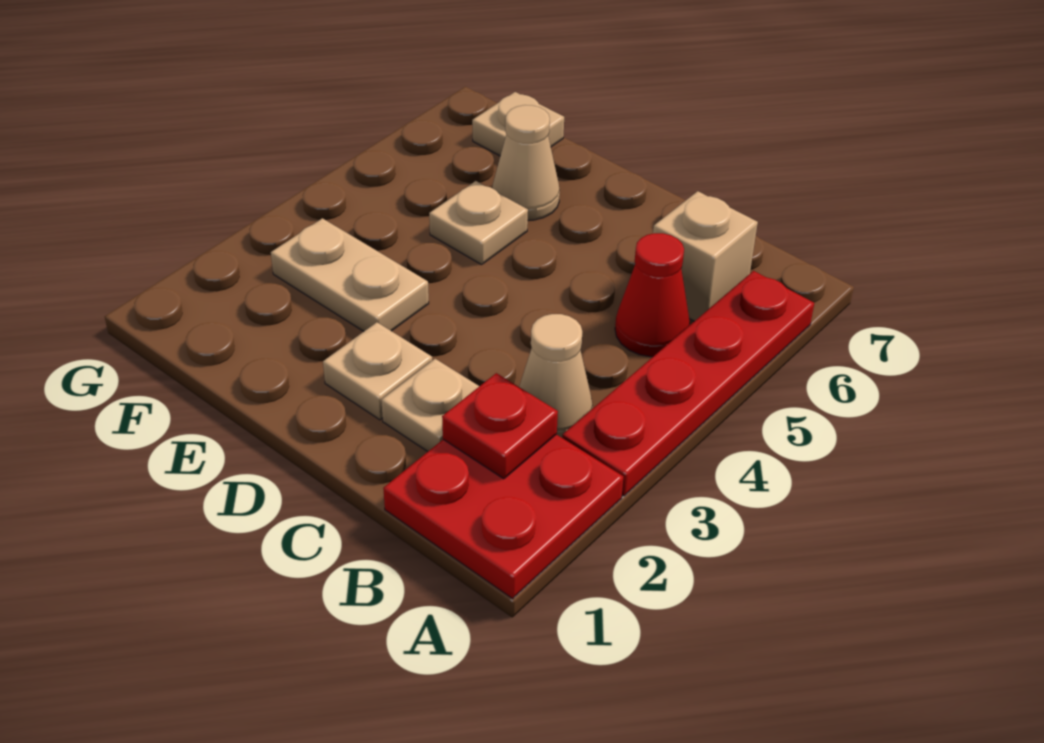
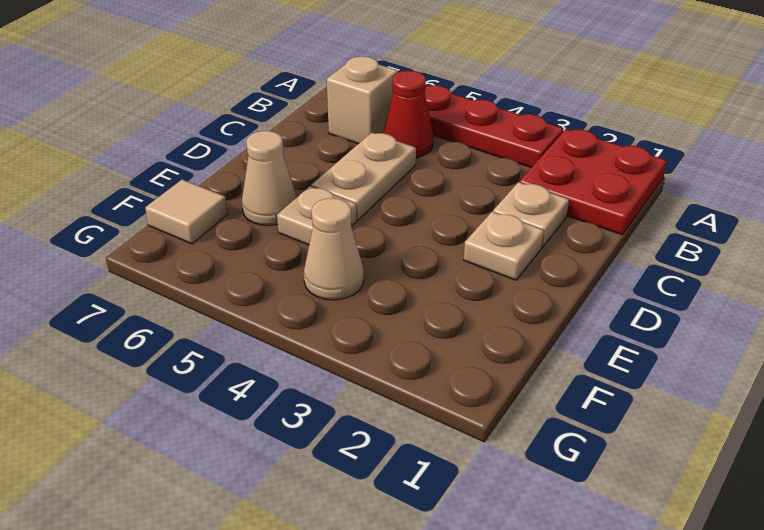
red 1x1 plate [442,373,558,479] -> none
tan 1x1 cone [519,314,593,438] -> tan 1x1 cone moved to [304,198,364,300]
tan 1x2 plate [271,218,429,331] -> tan 1x2 plate moved to [311,133,416,220]
tan 1x1 plate [472,92,564,156] -> tan 1x1 tile [145,180,227,244]

